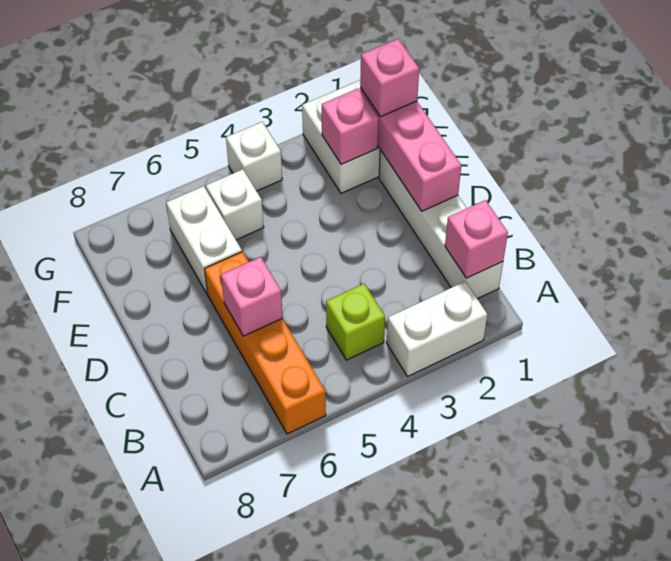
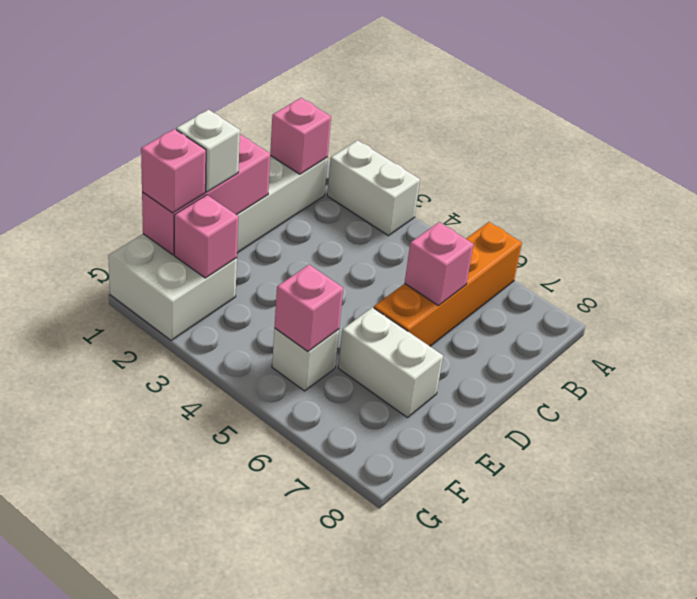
lime 1x1 brick [326,284,385,360] -> none
white 1x2 brick [166,186,242,293] -> white 1x2 brick turned to [338,307,443,418]
none -> pink 1x1 brick [274,265,343,351]
white 1x1 brick [226,122,282,191] -> white 1x1 brick moved to [176,110,240,192]

